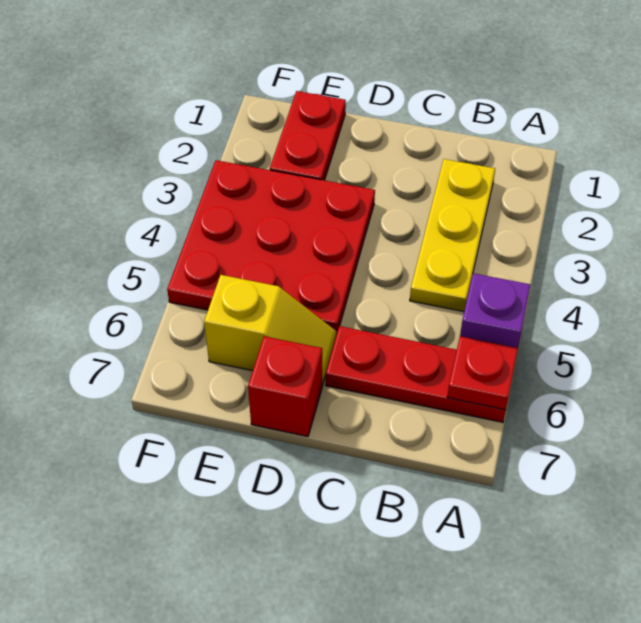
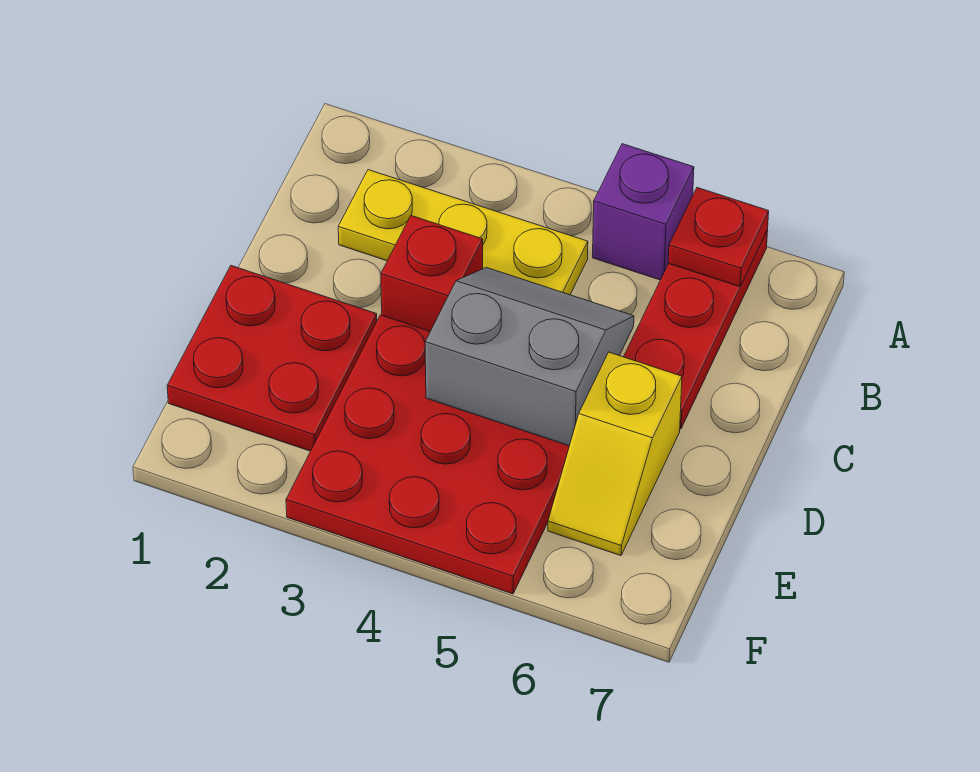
none -> grey 2x2 slope [425,267,634,446]
yellow 1x2 slope [204,275,336,385] -> yellow 1x2 slope turned to [548,352,682,556]
red 1x1 brick [248,336,322,437] -> red 1x1 brick moved to [381,216,483,331]
red 1x2 plate [270,91,346,180] -> red 2x2 plate [167,266,377,451]

